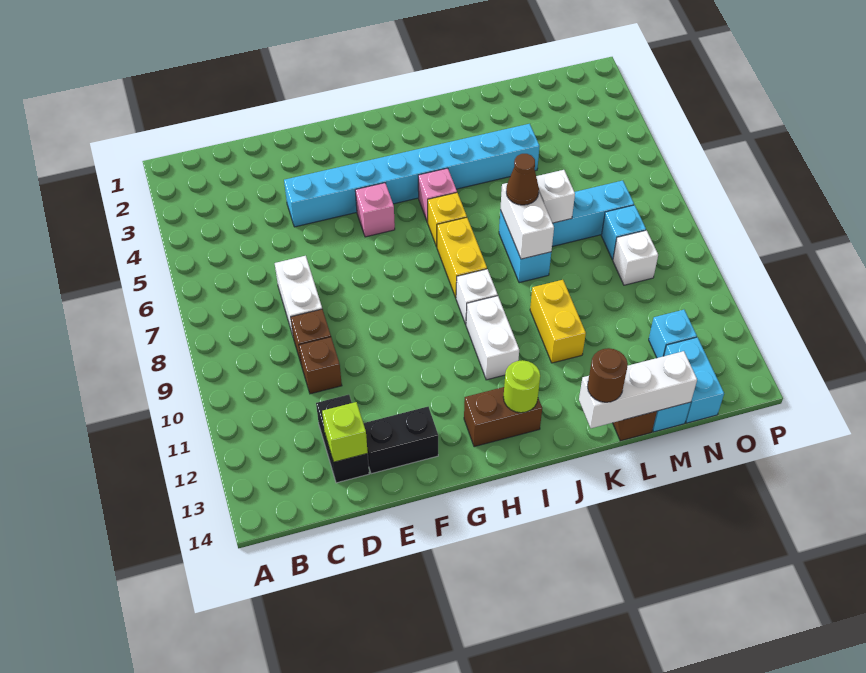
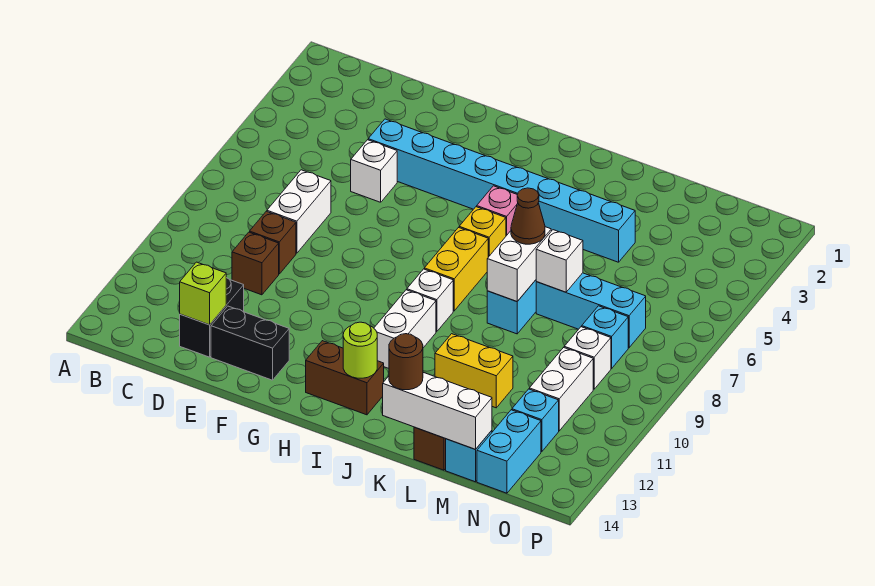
none -> white 1x1 brick [351,140,397,202]
pink 1x1 brick [355,183,395,237] -> none
yellow 1x2 brick [530,280,586,363] -> yellow 1x2 brick turned to [435,334,513,408]
none -> white 1x2 brick [529,348,593,431]

